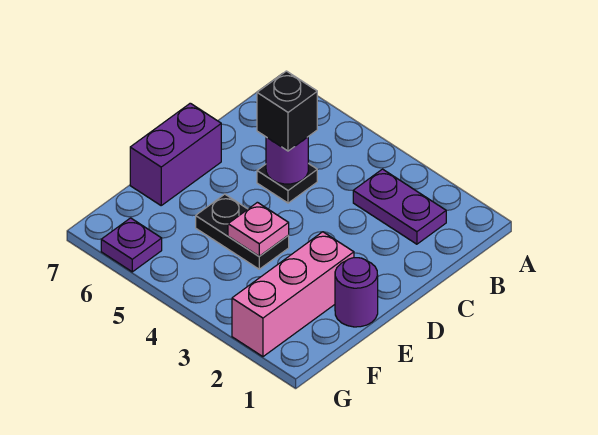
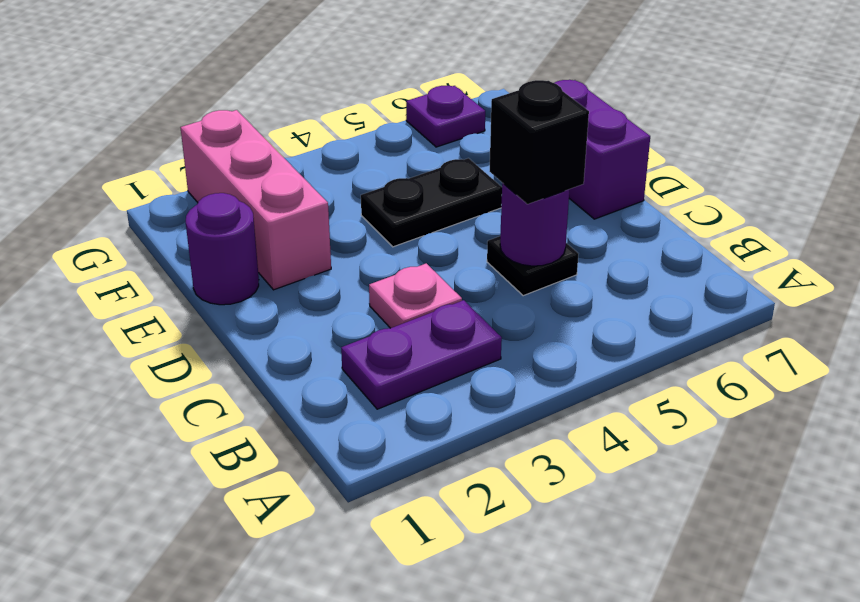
pink 1x1 plate [228,202,289,256] -> pink 1x1 plate moved to [369,263,462,328]

